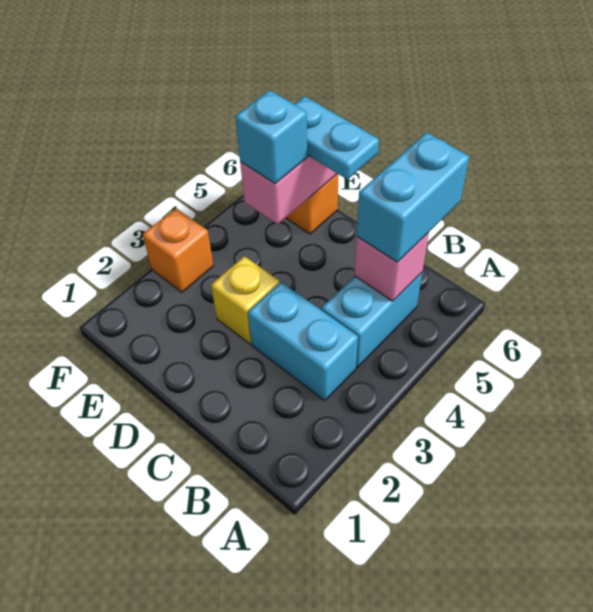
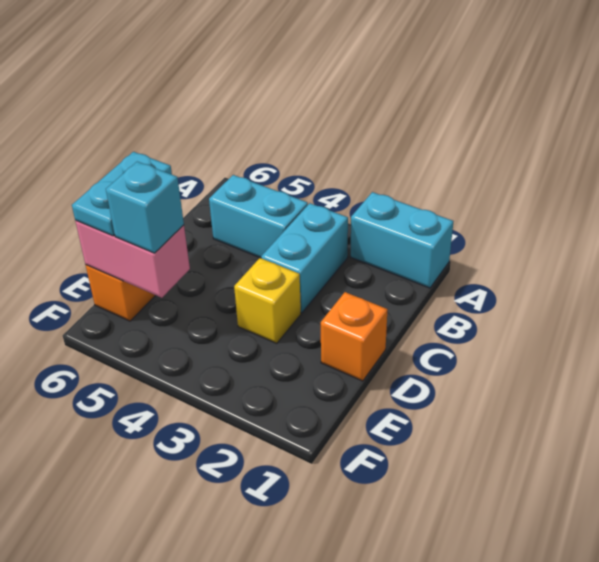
pink 1x1 brick [354,233,429,301] -> none
cyan 1x2 brick [357,133,469,262] -> cyan 1x2 brick moved to [351,192,454,288]
orange 1x1 brick [143,208,214,292] -> orange 1x1 brick moved to [321,292,388,381]

